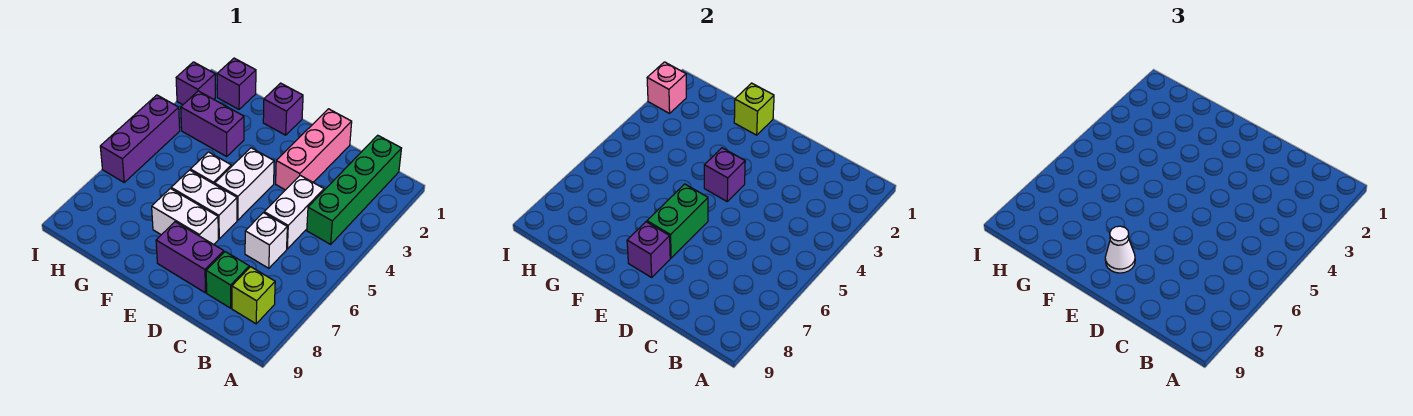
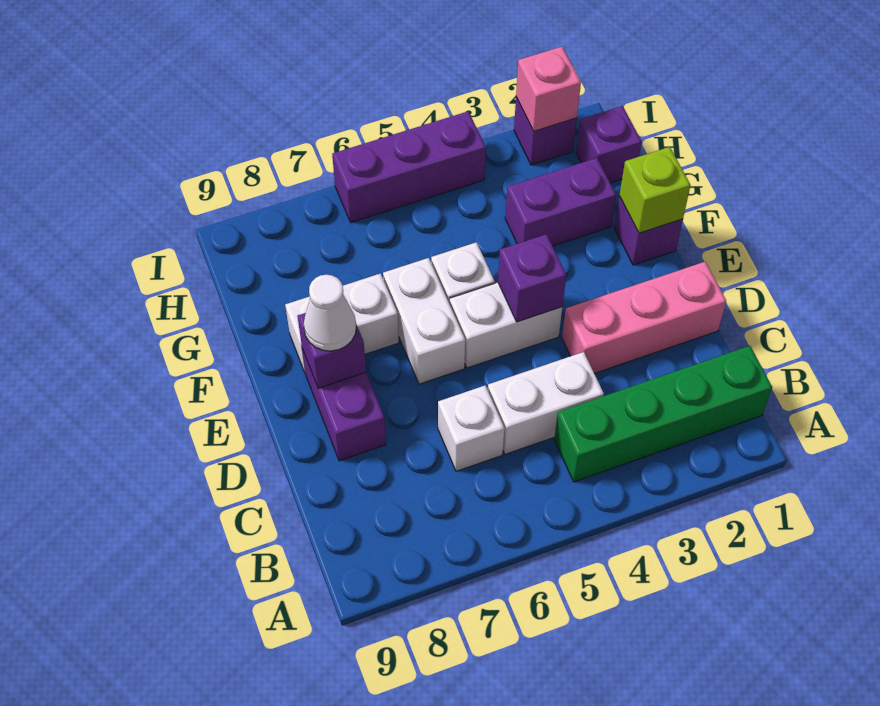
lime 1x1 brick [232,267,275,324] -> none
green 1x1 brick [206,252,249,308] -> none
green 1x2 brick [647,184,708,258] -> none
white 1x2 brick [152,188,218,245] -> white 1x2 brick turned to [285,274,399,374]
purple 1x2 brick [181,91,244,156] -> purple 1x2 brick turned to [505,158,616,246]

